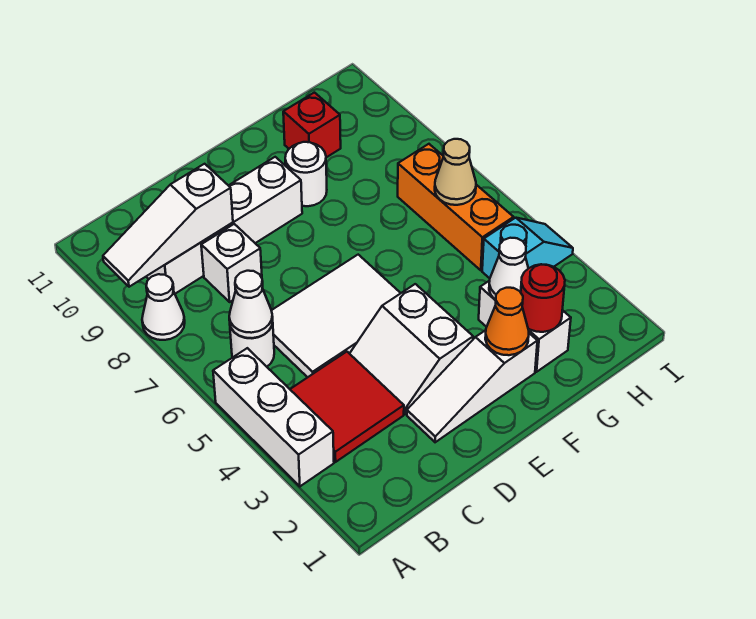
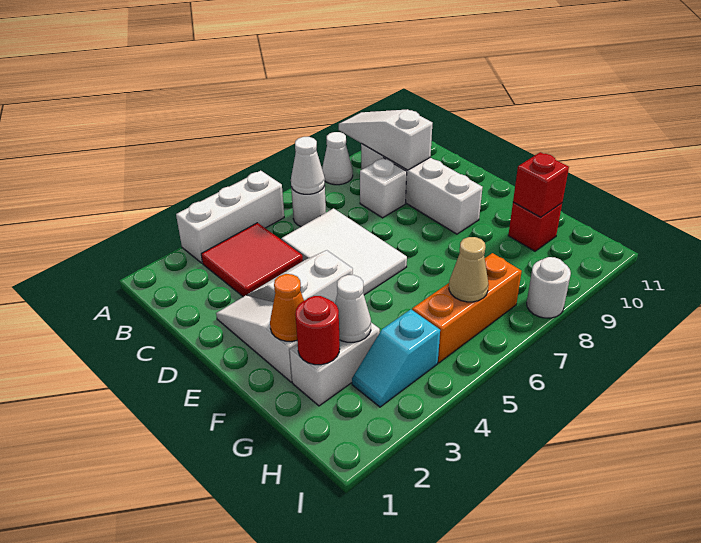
white 1x1 round brick [285,142,327,206] -> white 1x1 round brick moved to [527,257,571,318]
none -> red 1x1 brick [513,152,569,217]
cyan 1x2 slope [482,218,573,278] -> cyan 1x2 slope turned to [352,309,440,407]

